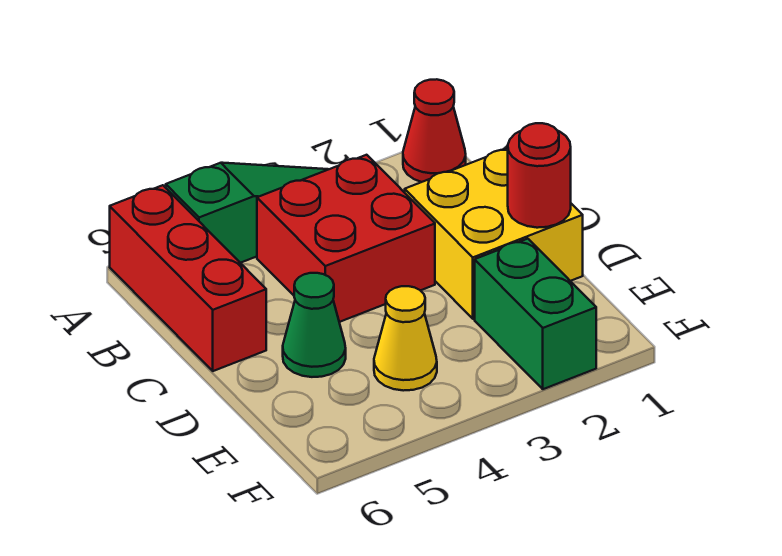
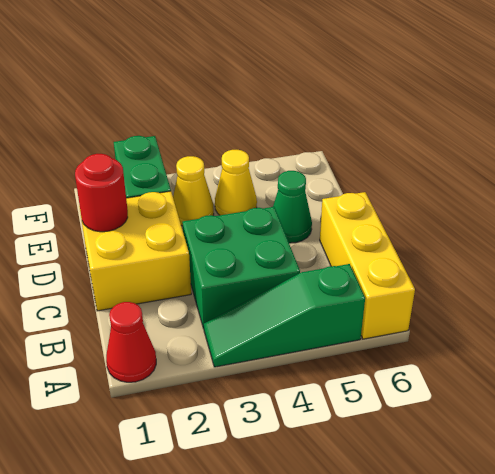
red 1x3 brick [110,185,266,371] -> yellow 1x3 brick [320,192,415,339]
red 2x2 brick [257,155,435,322] -> green 2x2 brick [182,207,300,329]
none -> yellow 1x1 cone [173,156,214,226]

